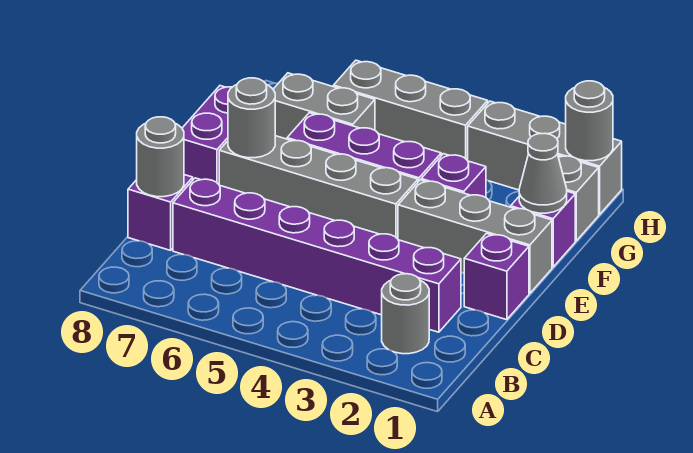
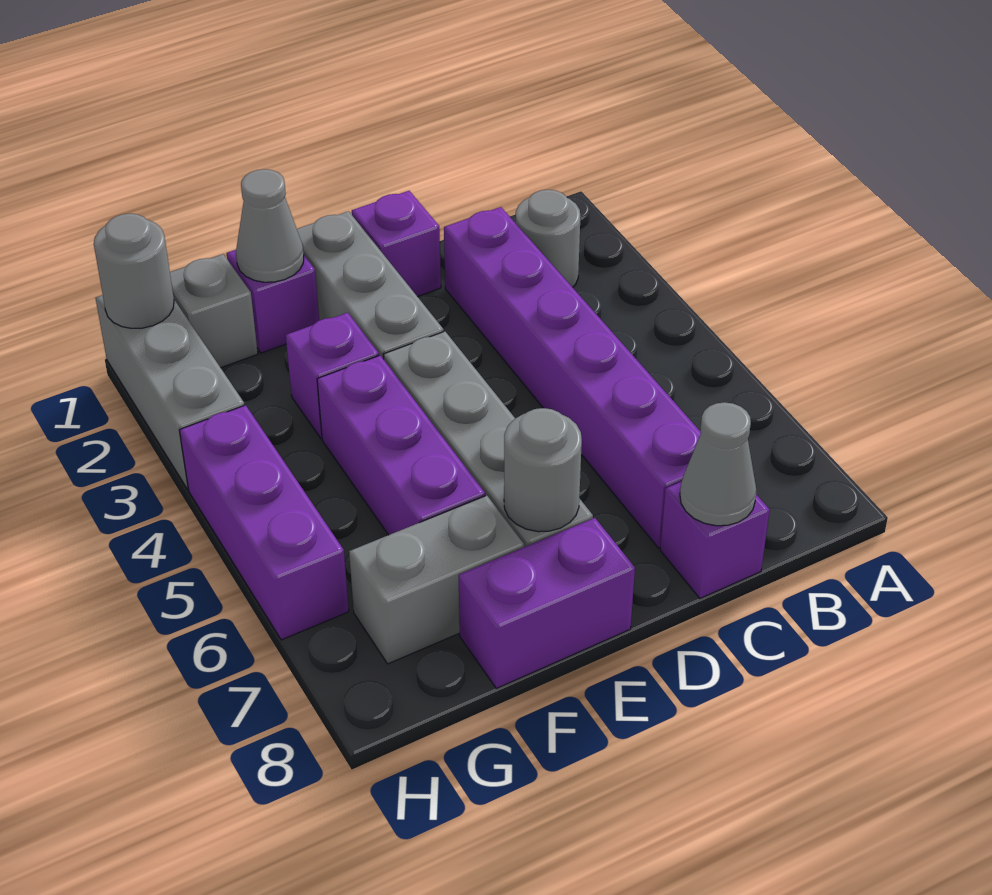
grey 1x1 round brick [137,117,184,197] -> grey 1x1 cone [680,402,757,526]
grey 1x2 brick [273,73,375,139] -> grey 1x2 brick turned to [349,496,524,664]
grey 1x3 brick [334,60,488,160] -> purple 1x3 brick [179,405,349,640]

